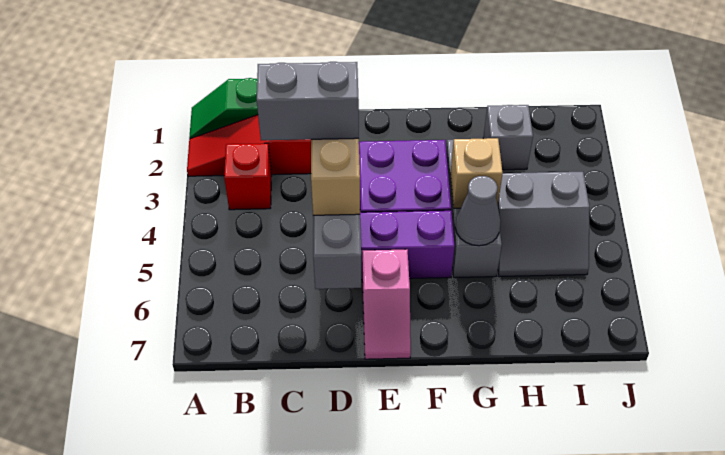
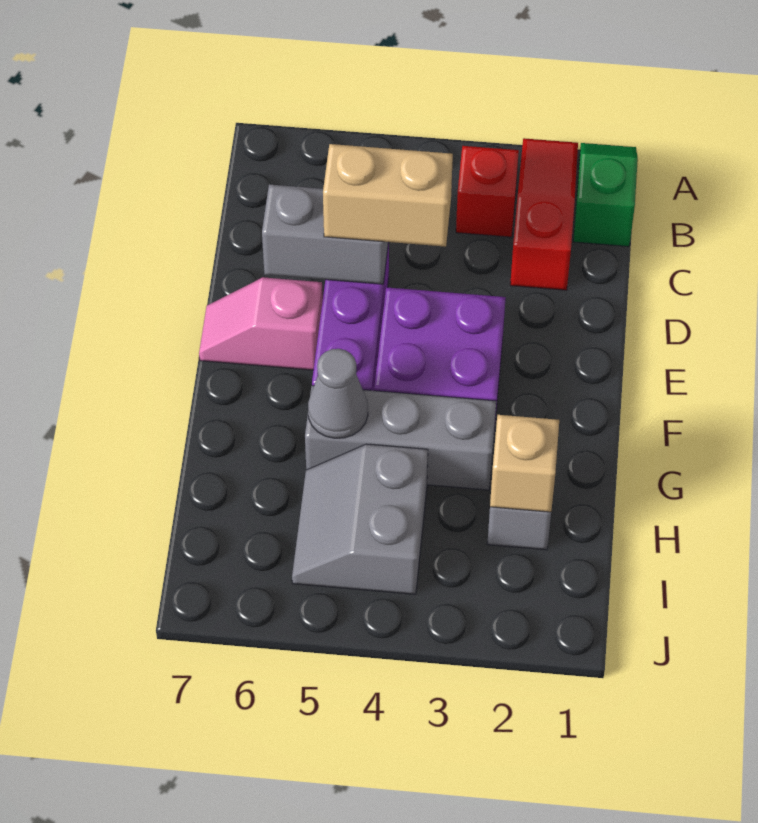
grey 1x2 brick [257,62,359,140] -> none
tan 1x1 brick [450,138,503,208] -> tan 1x1 brick moved to [490,415,559,512]

